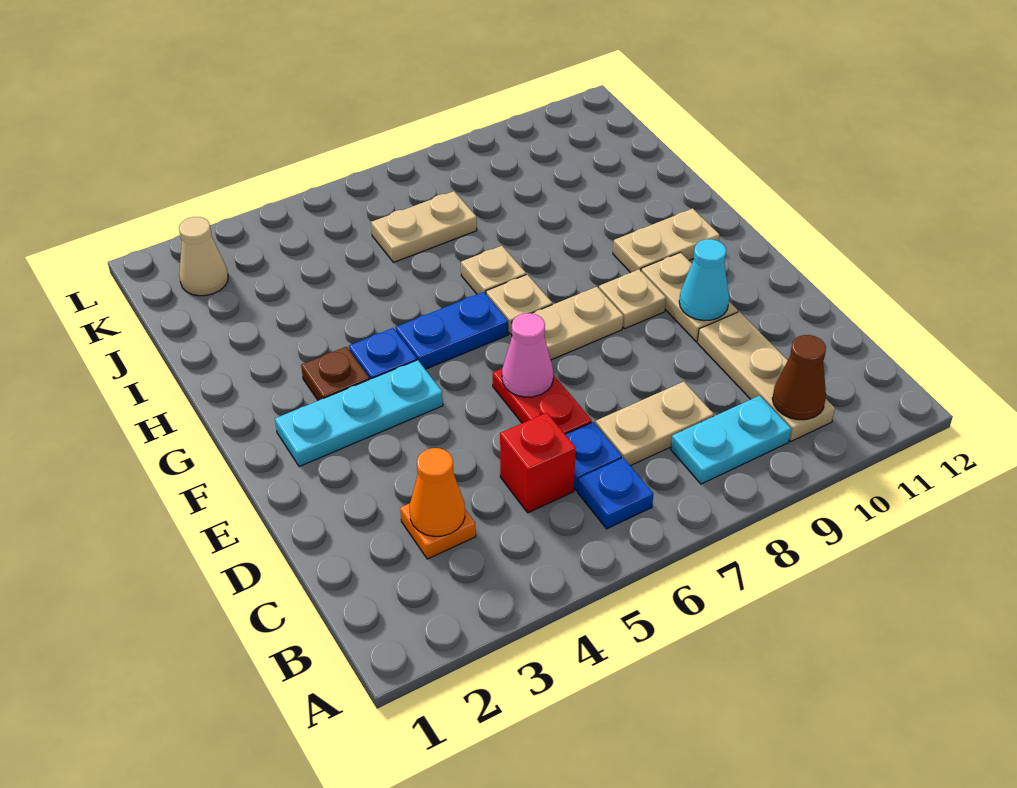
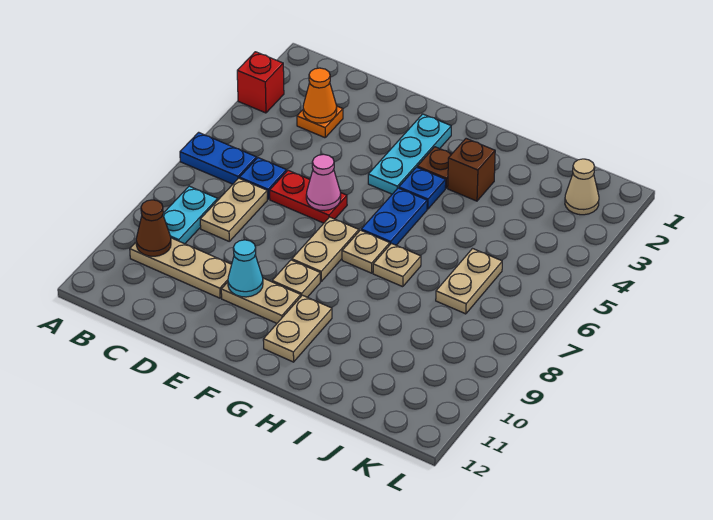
blue 1x1 plate [577,458,653,529] -> blue 1x2 plate [180,132,257,184]
red 1x1 brick [500,413,576,513] -> red 1x1 brick moved to [237,52,284,113]
none -> brown 1x1 brick [448,139,495,201]

